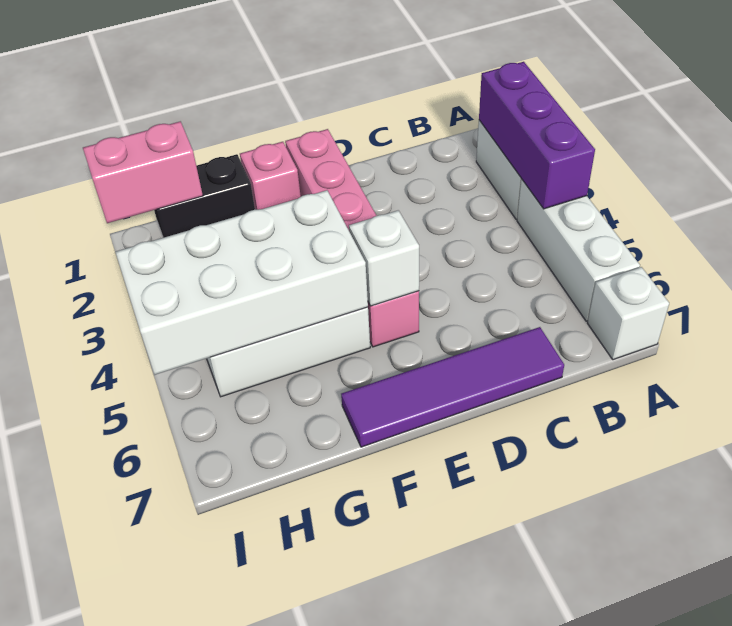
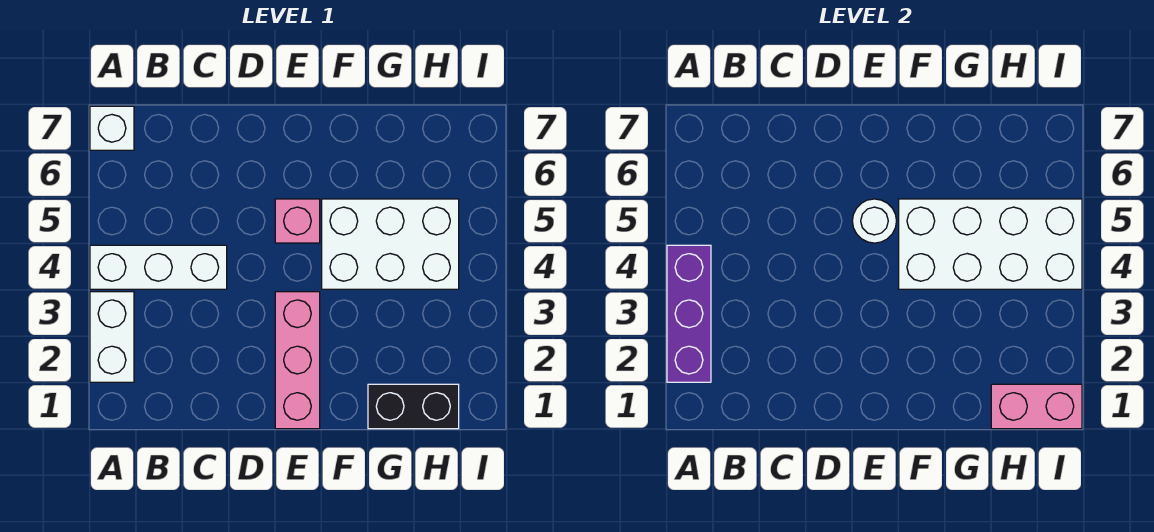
white 1x3 brick [517,179,640,321] -> white 1x3 brick turned to [90,245,227,289]
purple 1x4 tile [341,327,564,447] -> none
white 1x1 brick [349,210,419,306] -> white 1x1 round brick [852,199,896,243]
pink 1x1 brick [240,142,301,210] -> none

